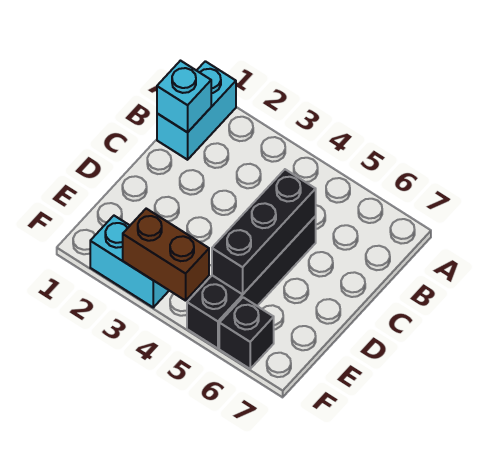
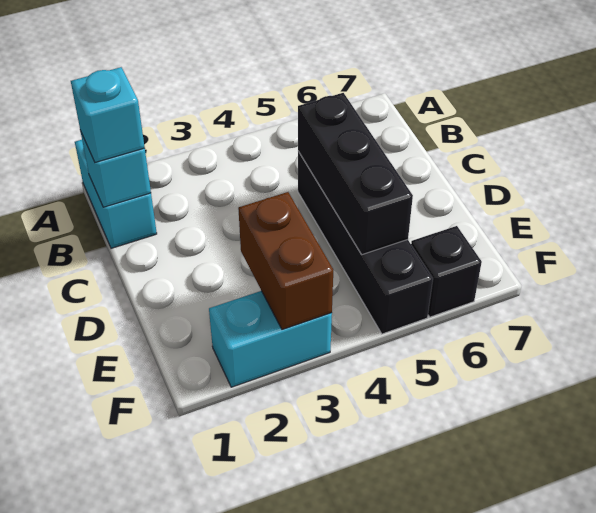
none -> cyan 1x1 brick [71,67,145,162]
brown 1x2 brick [123,209,209,301] -> brown 1x2 brick turned to [238,192,333,330]

